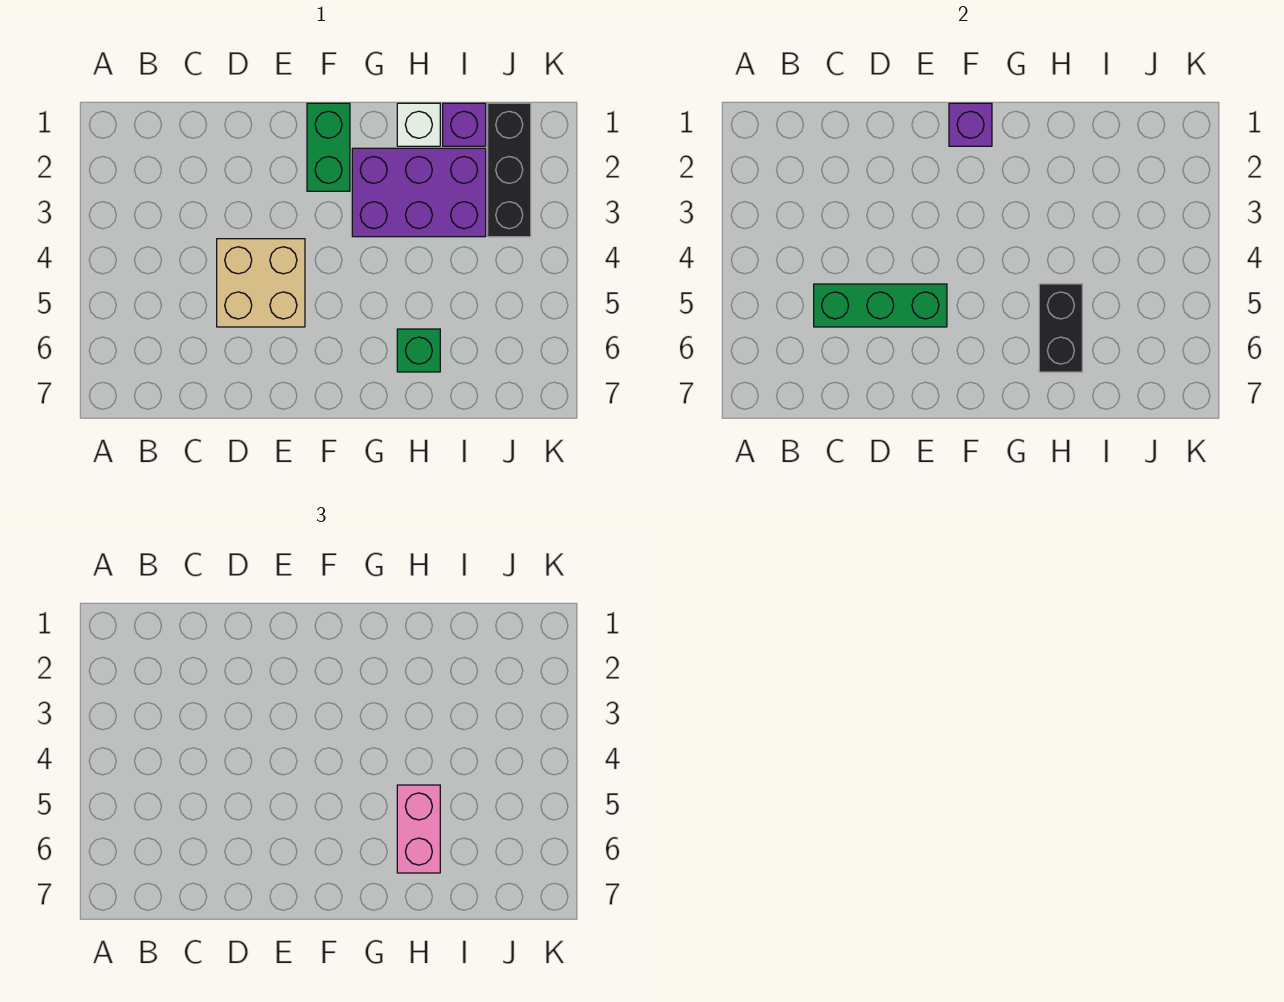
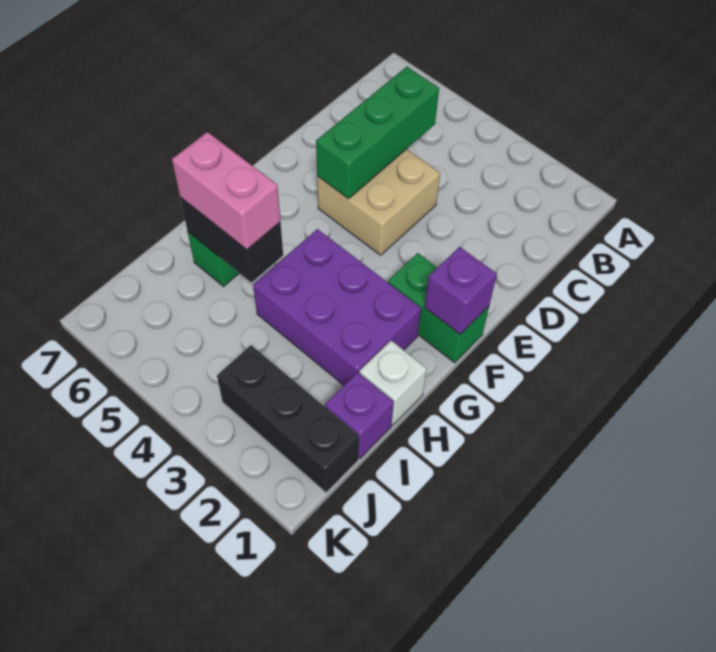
purple 2x3 brick [352,148,486,237] -> purple 2x3 brick turned to [253,229,421,385]

